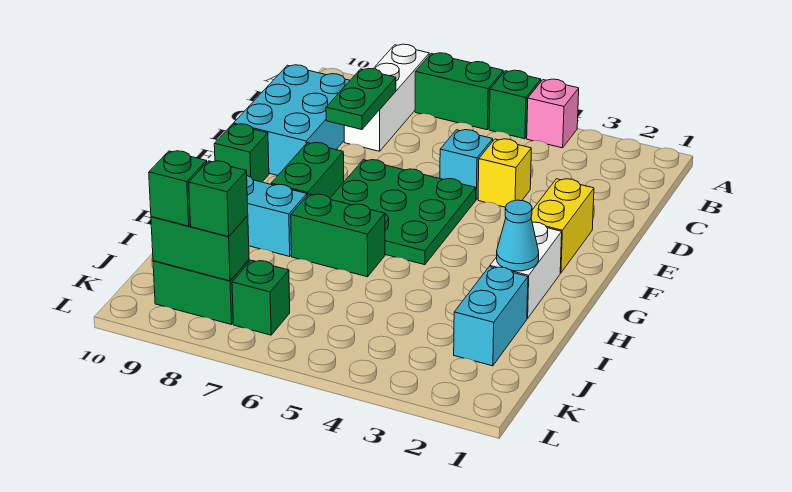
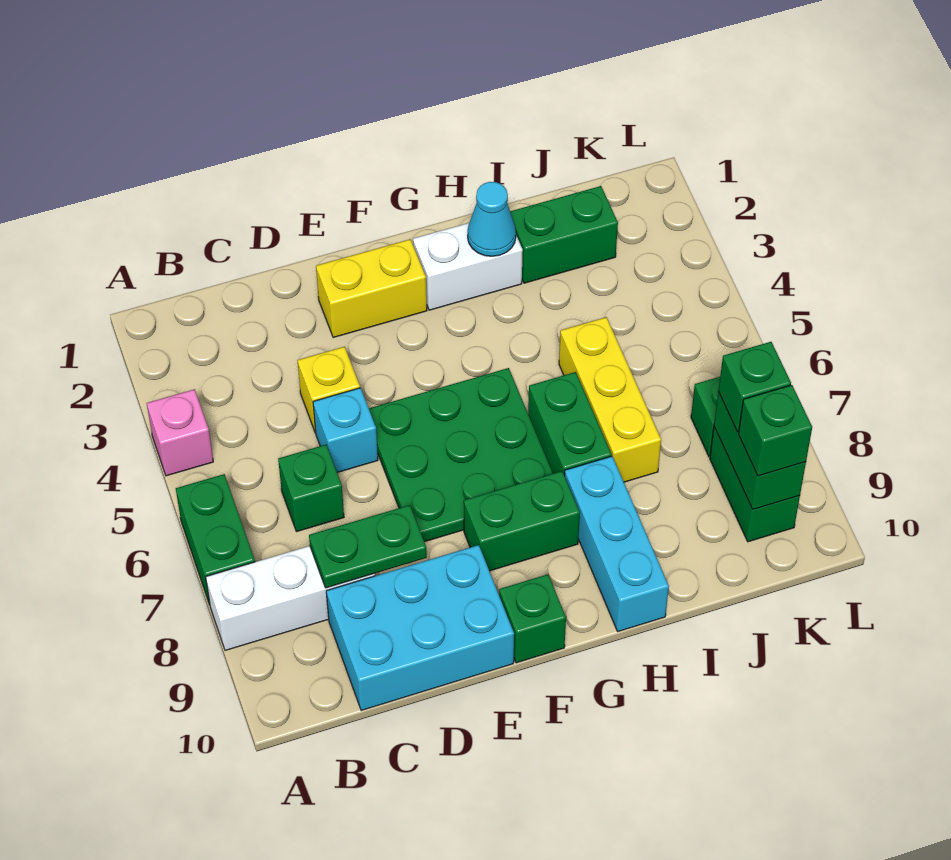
green 1x1 brick [489,70,541,139] -> green 1x1 brick moved to [278,445,344,532]
cyan 1x2 brick [454,267,528,366] -> green 1x2 brick [510,186,618,283]
none -> yellow 1x3 brick [559,317,661,482]

